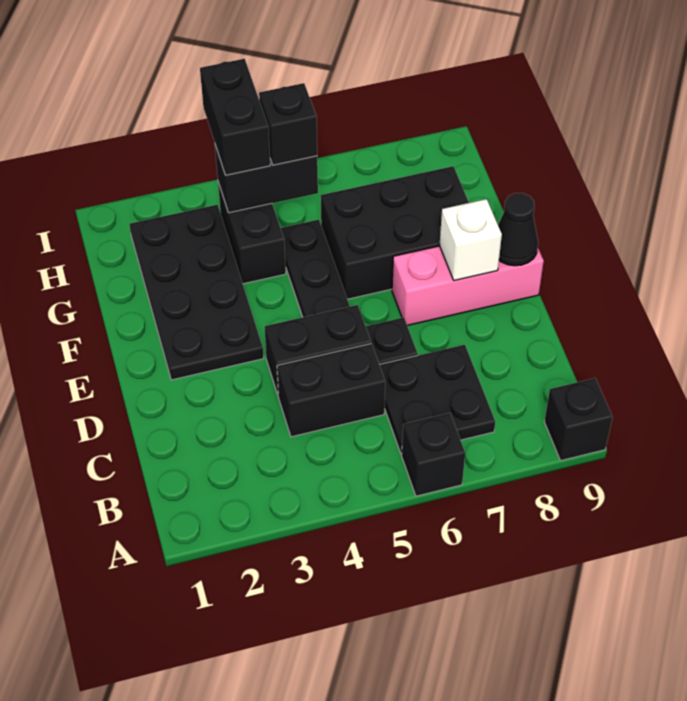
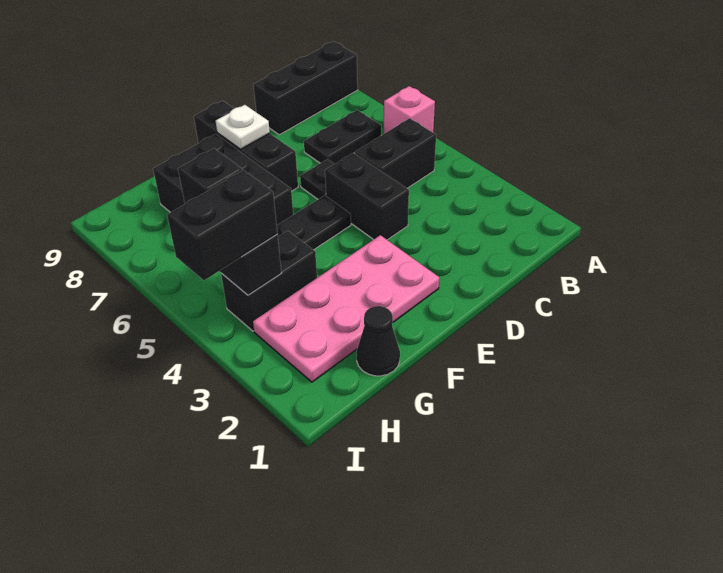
black 1x1 brick [402,413,465,496] -> pink 1x1 brick [384,86,435,134]
black 1x1 brick [544,378,613,461] -> black 1x3 brick [253,42,358,135]
black 2x2 plate [379,345,495,454] -> black 1x2 plate [304,110,381,164]
black 1x2 brick [277,344,385,437] -> black 1x2 brick turned to [355,118,436,188]
black 2x4 plate [129,205,264,380] -> pink 2x4 plate [253,235,439,382]
pink 1x3 brick [392,246,544,325] -> black 1x3 brick [194,101,298,191]
white 1x1 brick [440,199,502,280] -> white 1x1 plate [216,105,270,150]
black 1x1 cone [498,193,538,266] -> black 1x1 cone moved to [357,306,400,376]

